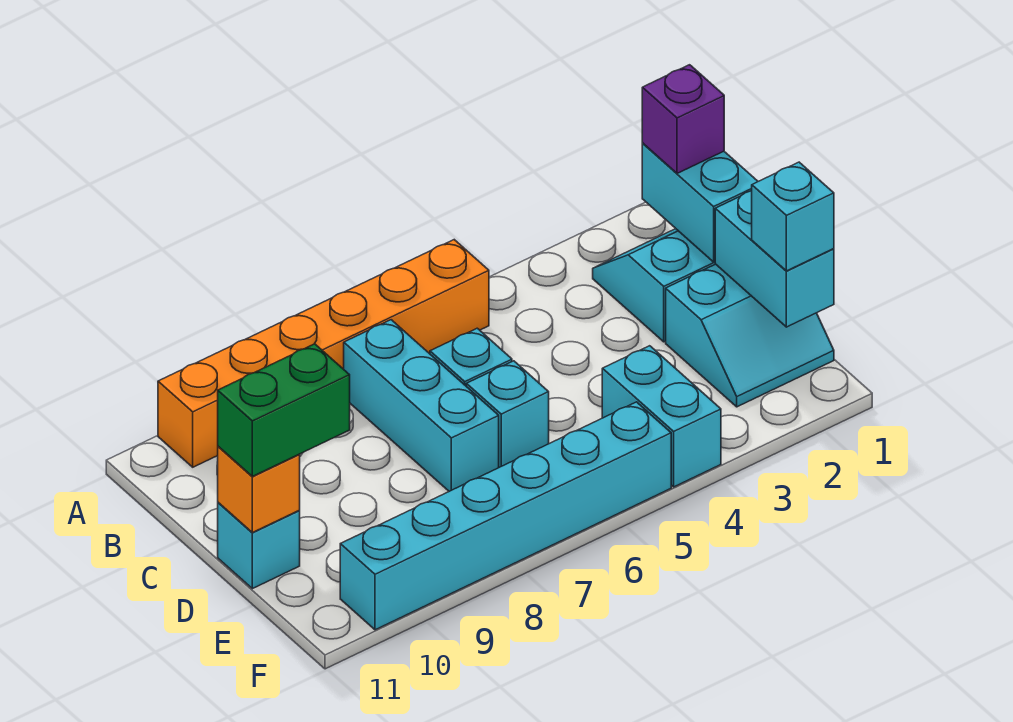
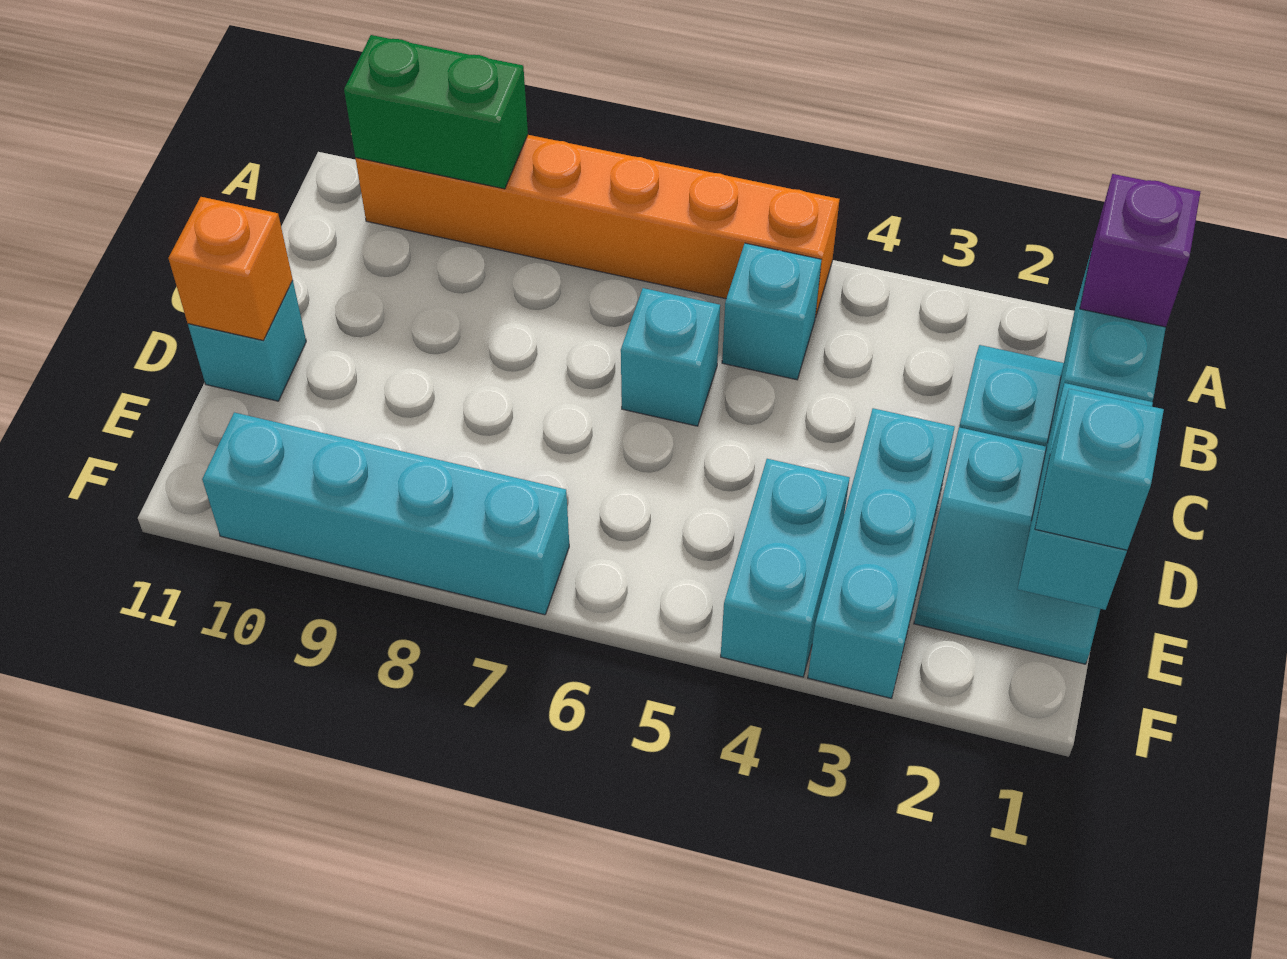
cyan 1x3 brick [344,320,499,491] -> cyan 1x3 brick moved to [808,408,955,698]
cyan 1x1 brick [466,361,549,467] -> cyan 1x1 brick moved to [722,243,821,380]
green 1x2 brick [218,344,350,476] -> green 1x2 brick moved to [344,35,528,189]
cyan 1x6 brick [340,402,671,630] -> cyan 1x4 brick [202,412,569,615]

